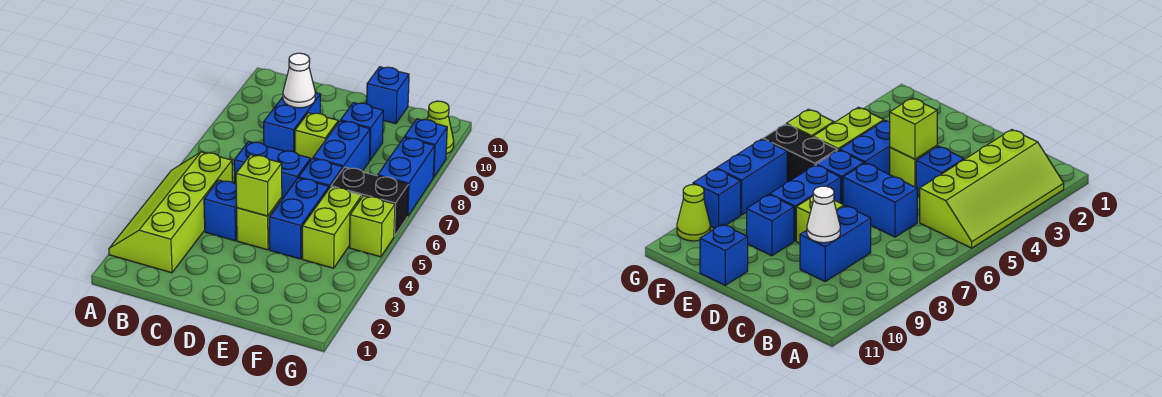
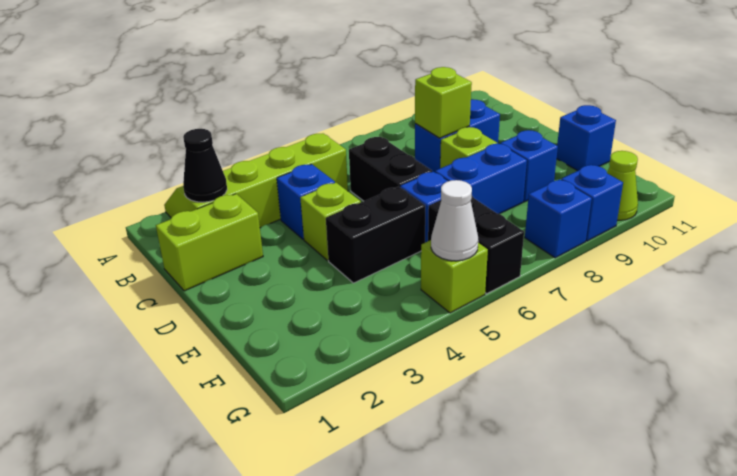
none -> black 1x1 cone [183,129,227,202]
blue 1x2 brick [234,142,311,199] -> black 1x2 brick [349,137,432,201]
white 1x1 cone [283,53,315,108] -> white 1x1 cone moved to [431,180,478,261]
lime 1x1 brick [236,155,282,216] -> lime 1x1 brick moved to [415,67,472,138]
blue 1x2 brick [269,178,329,259] -> black 1x2 brick [326,187,425,283]
lime 1x2 brick [302,187,362,268] -> lime 1x2 brick moved to [156,194,263,291]
blue 1x2 brick [378,138,435,216] -> blue 1x1 brick [525,179,592,258]

